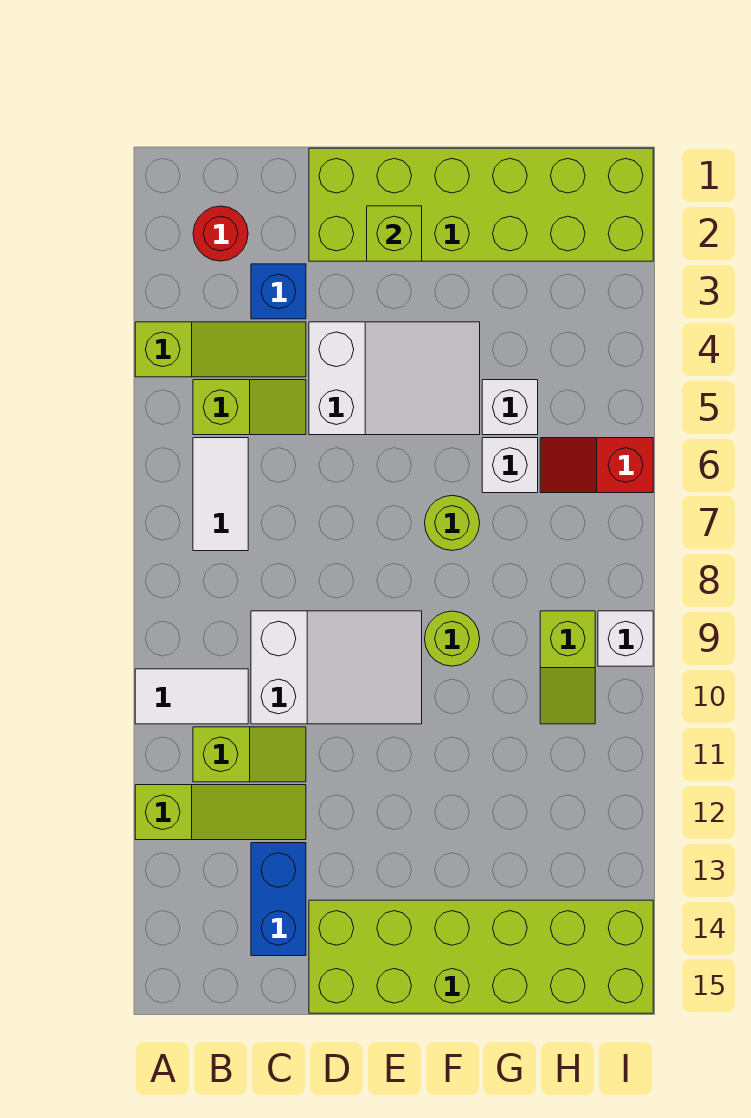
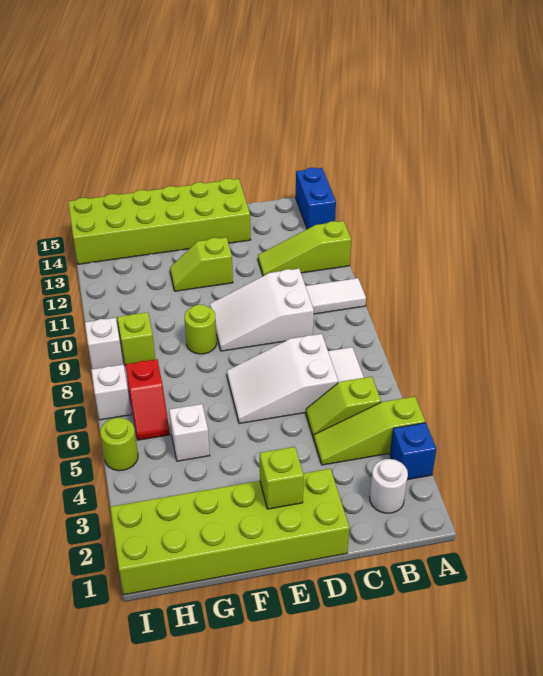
red 1x1 round brick [193,206,248,261] -> white 1x1 round brick [370,459,408,513]
lime 1x2 slope [193,727,306,782] -> lime 1x2 slope moved to [170,237,233,291]
blue 1x1 brick [251,264,306,319] -> blue 1x1 brick moved to [390,423,436,480]
blue 1x2 brick [251,843,306,956] -> blue 1x2 brick moved to [296,168,336,229]
white 2x3 slope [309,322,480,435] -> white 2x3 slope moved to [227,334,338,424]
lime 1x1 round brick [425,495,480,550] -> lime 1x1 round brick moved to [100,418,138,471]
white 1x1 brick [482,438,538,493] -> white 1x1 brick moved to [91,365,131,420]
red 1x2 slope [540,438,653,493] -> red 1x2 slope turned to [125,359,170,440]

